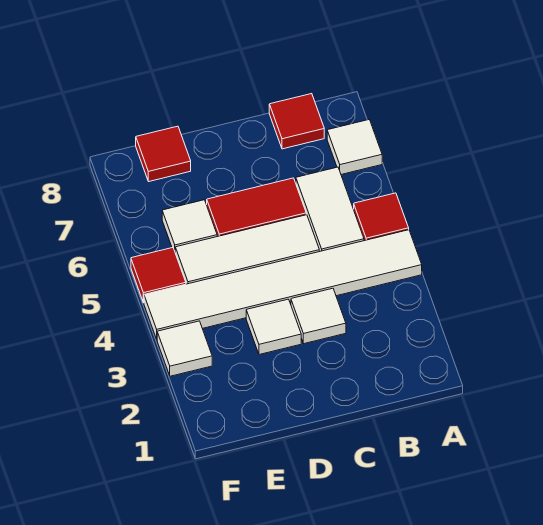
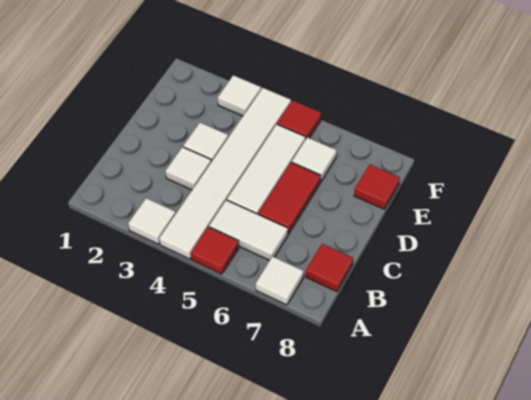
none -> white 1x1 tile [128,198,176,244]

